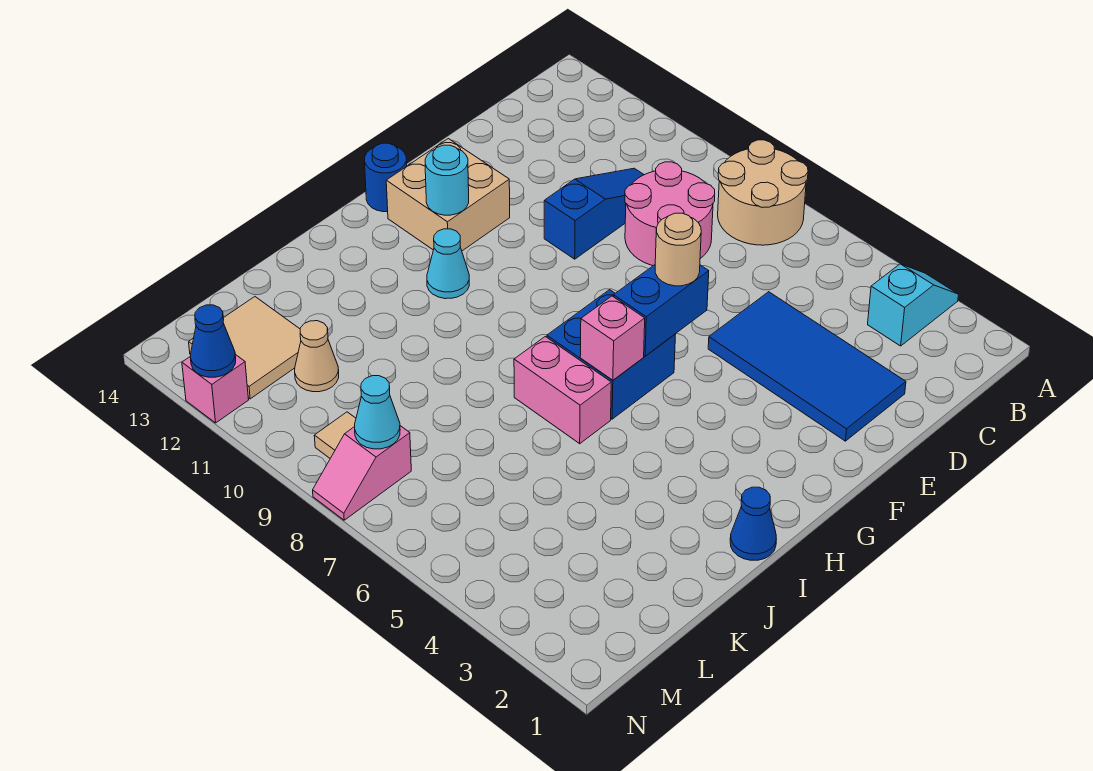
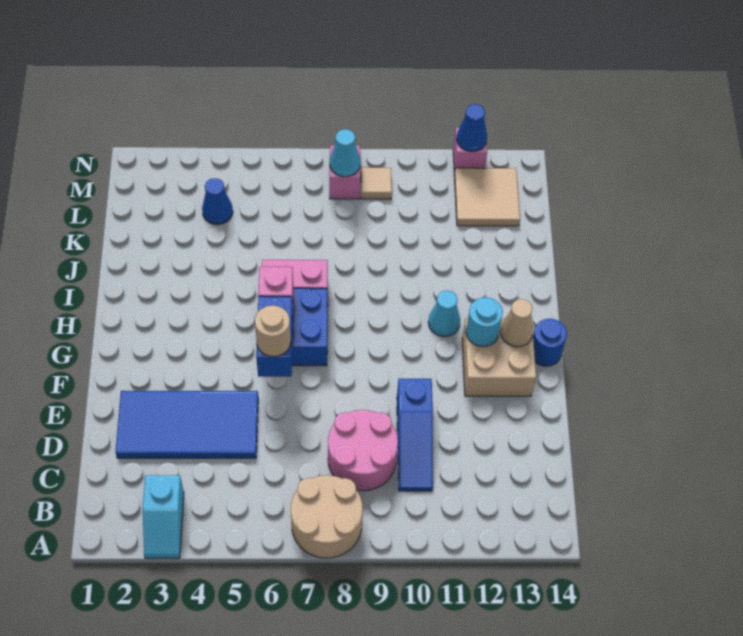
blue 1x1 cone [730,487,776,560] -> blue 1x1 cone moved to [202,178,233,224]
tan 1x1 cone [295,321,339,392] -> tan 1x1 cone moved to [500,299,534,347]

